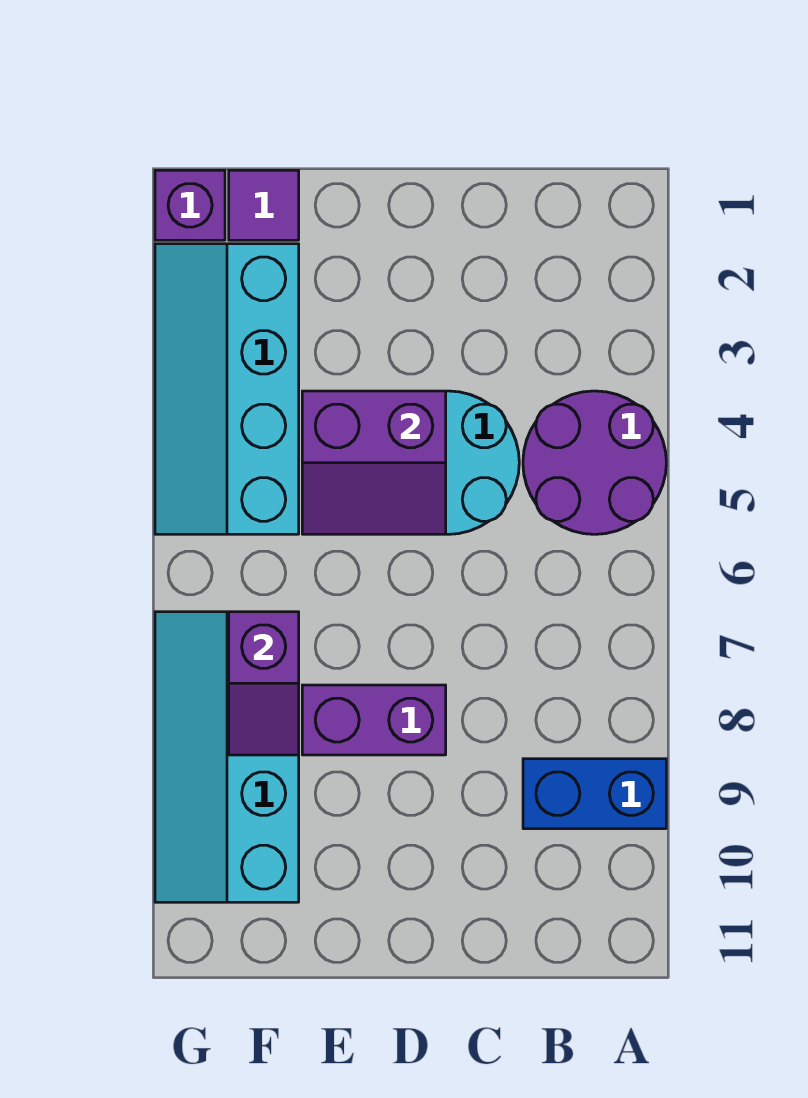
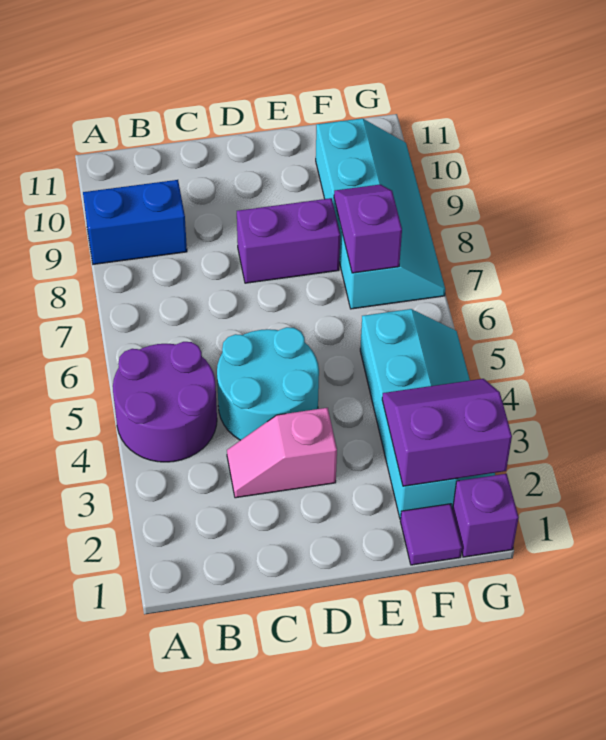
none -> pink 1x2 slope [227,408,337,498]
purple 2x2 slope [302,391,446,534] -> purple 2x2 slope moved to [382,379,512,486]

